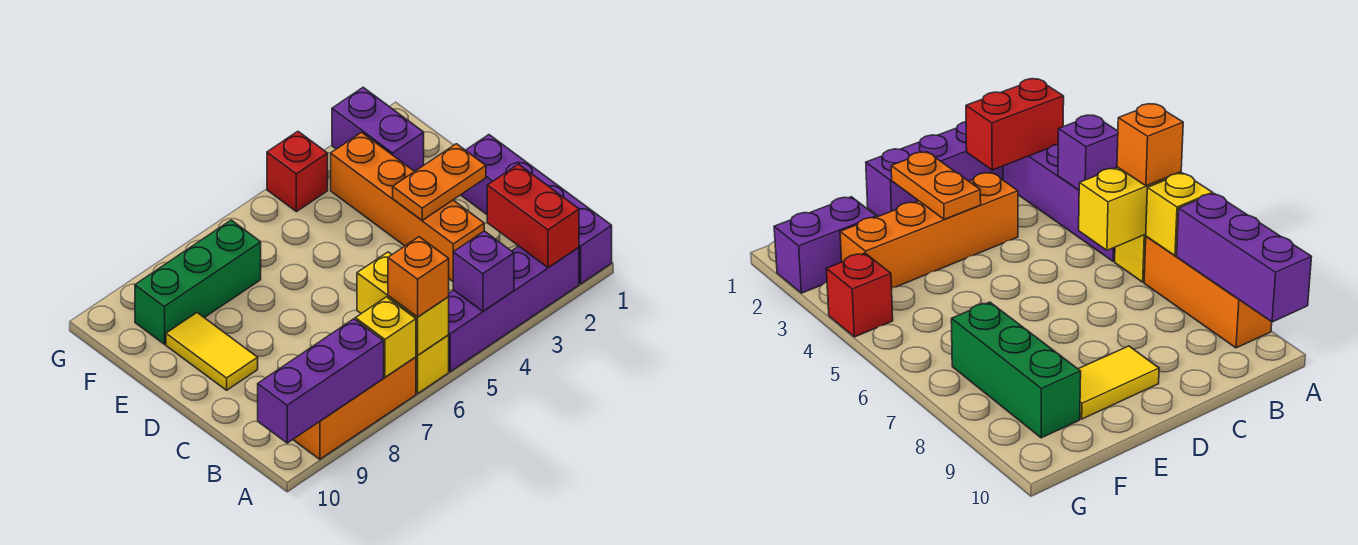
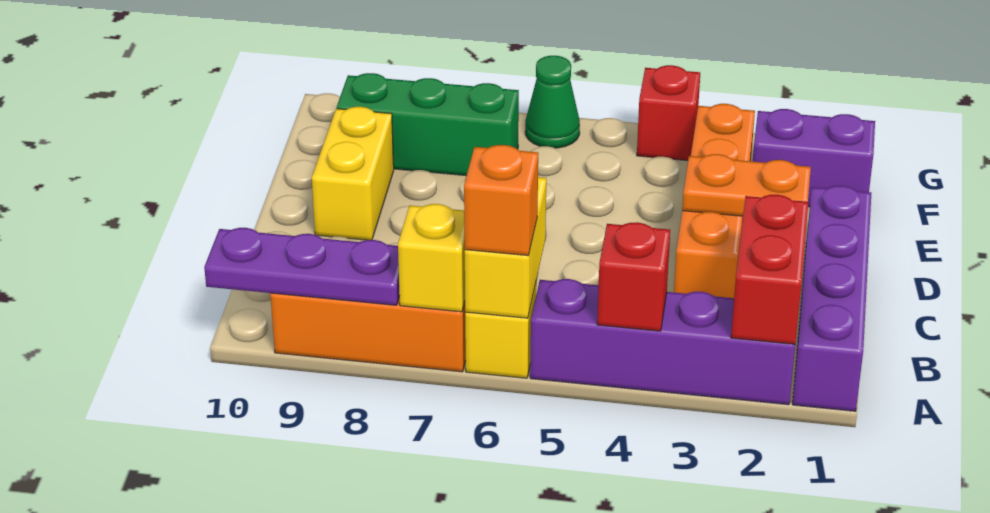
purple 1x1 brick [453,231,514,311] -> red 1x1 brick [597,222,670,331]
purple 1x3 brick [258,319,384,443] -> purple 1x3 plate [204,228,400,305]
yellow 1x2 tile [166,313,258,390] -> yellow 1x2 brick [312,107,394,240]
purple 1x2 brick [332,87,424,171] -> purple 1x2 brick turned to [753,109,875,207]
none -> green 1x1 cone [525,56,580,148]

